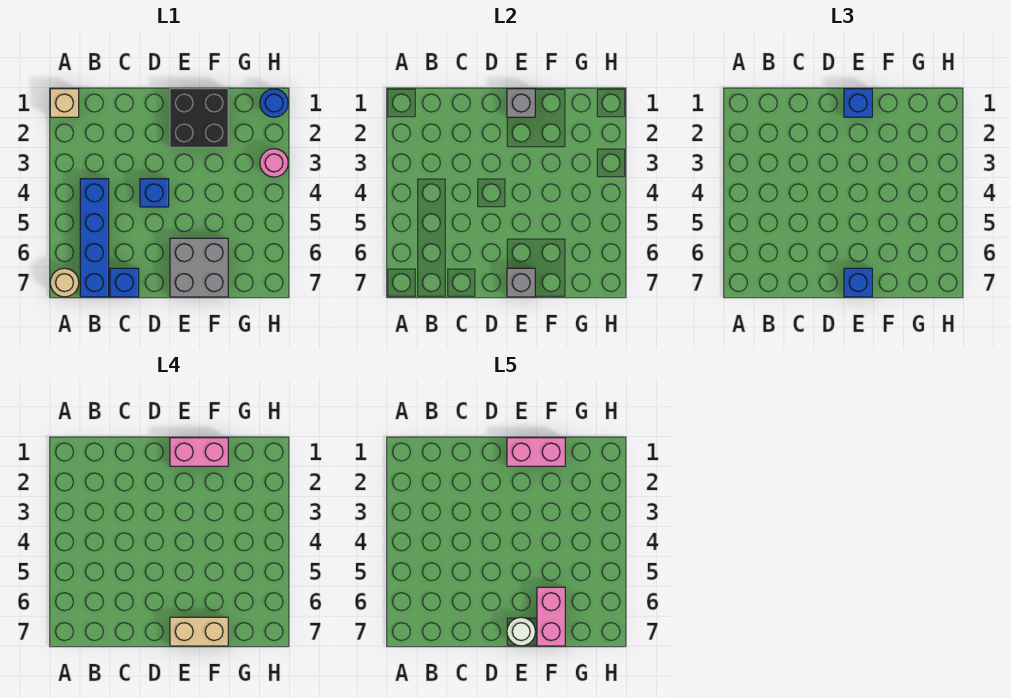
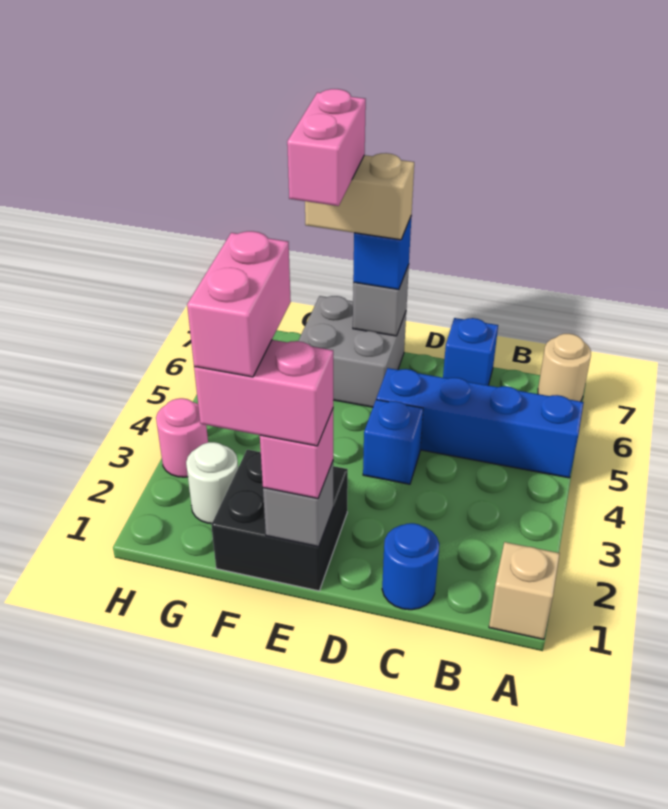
blue 1x4 brick [80,179,109,297] -> blue 1x4 brick turned to [376,368,584,478]
blue 1x1 brick [844,89,872,117] -> pink 1x1 brick [260,409,333,499]
pink 1x2 brick [507,438,565,466] -> pink 1x2 brick turned to [187,231,291,377]
white 1x1 round brick [507,617,535,646] -> white 1x1 round brick moved to [186,442,238,524]
blue 1x1 round brick [260,89,288,117] -> blue 1x1 round brick moved to [382,523,439,610]

